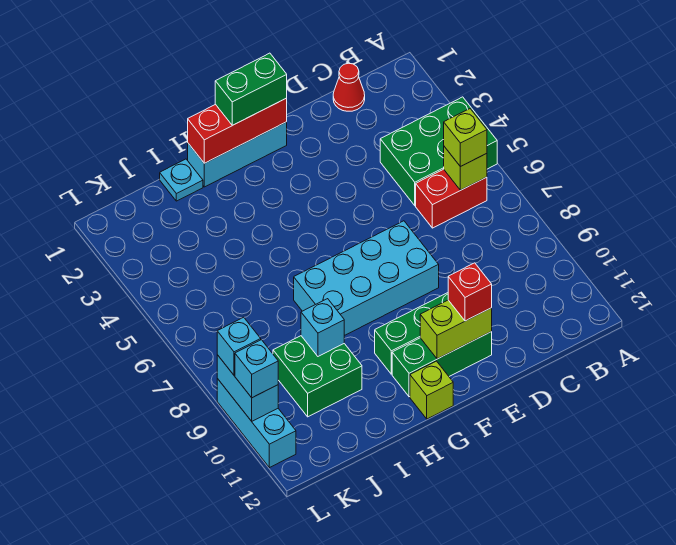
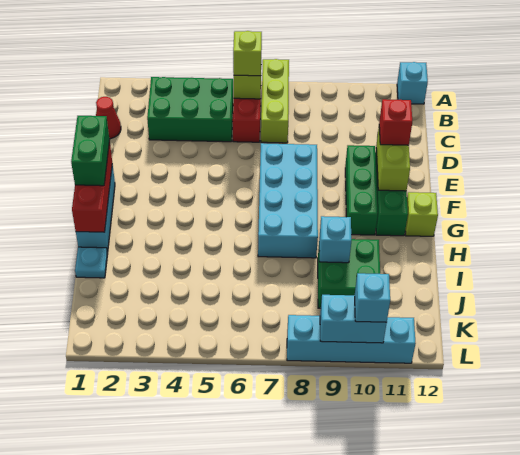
green 2x3 brick [380,97,497,206] -> green 2x3 brick turned to [147,77,233,142]
none -> lime 1x3 brick [261,59,289,143]
cyan 1x3 brick [217,379,296,468] -> cyan 1x4 brick [287,315,416,363]
cyan 1x1 brick [217,317,261,375] -> cyan 1x1 brick moved to [397,62,428,104]

